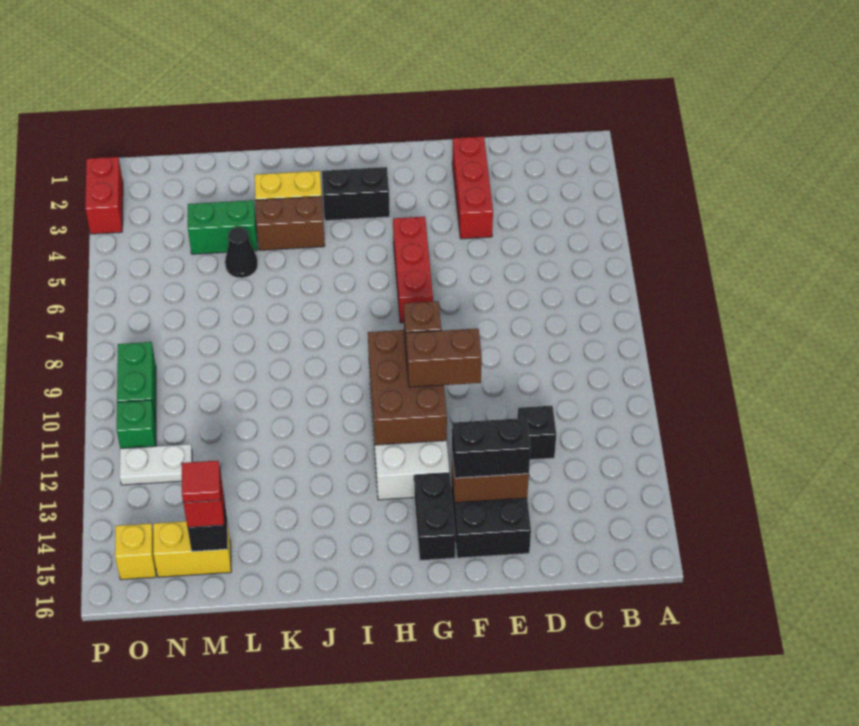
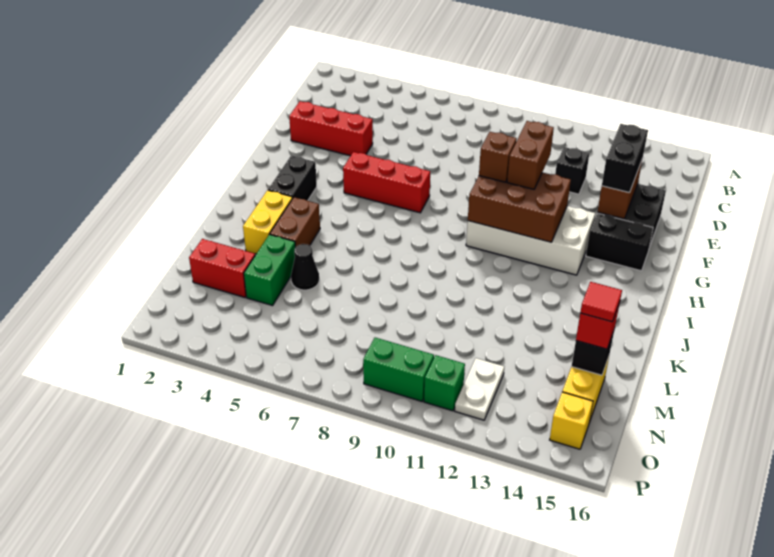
red 1x2 brick [85,157,123,234] -> red 1x2 brick moved to [189,239,255,297]

